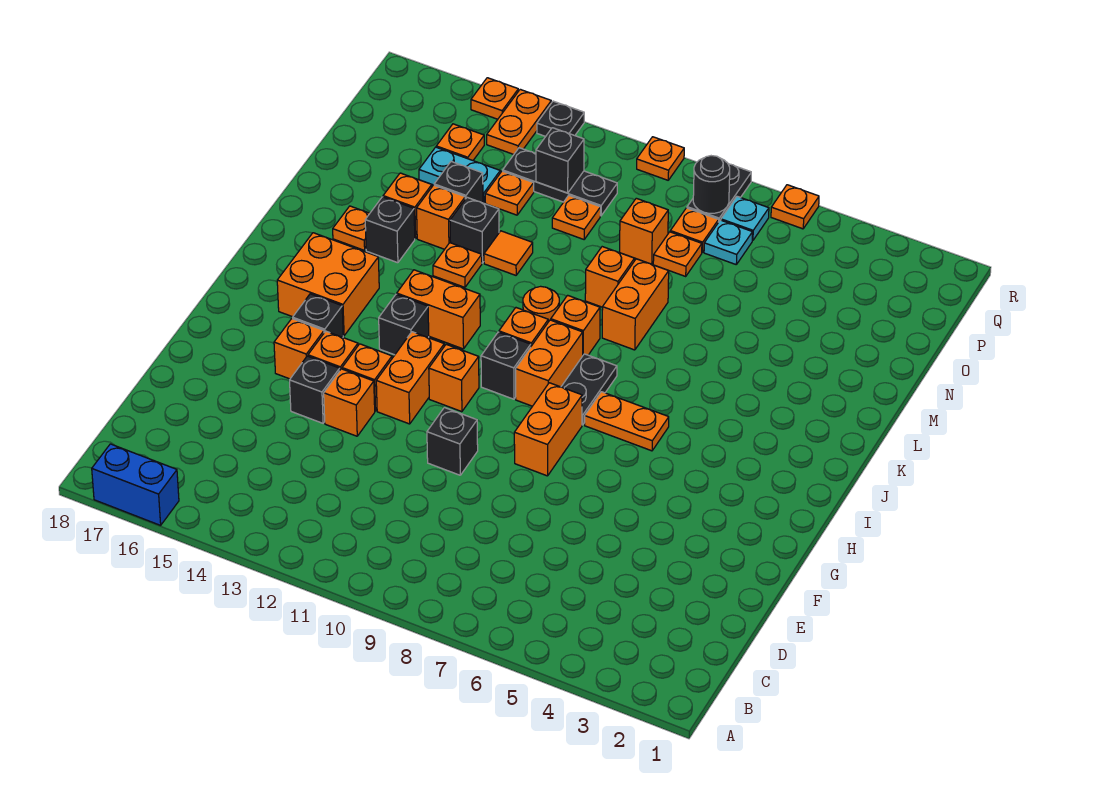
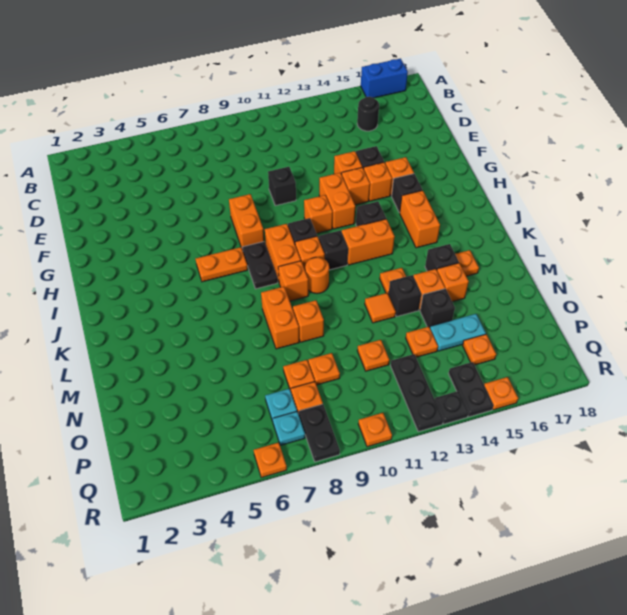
orange 2x2 brick [277,233,379,336] -> orange 1x2 brick [399,190,440,248]
orange 1x1 brick [620,198,668,264] -> orange 1x1 plate [308,353,340,385]
black 1x3 plate [503,148,617,216] -> black 1x3 plate turned to [390,354,443,432]
black 1x1 brick [536,128,584,193] -> black 1x1 brick moved to [319,230,348,270]
black 1x1 round brick [693,156,730,213] -> black 1x1 round brick moved to [357,97,379,131]
orange 1x2 plate [487,89,551,154] -> black 1x2 plate [449,362,494,417]

